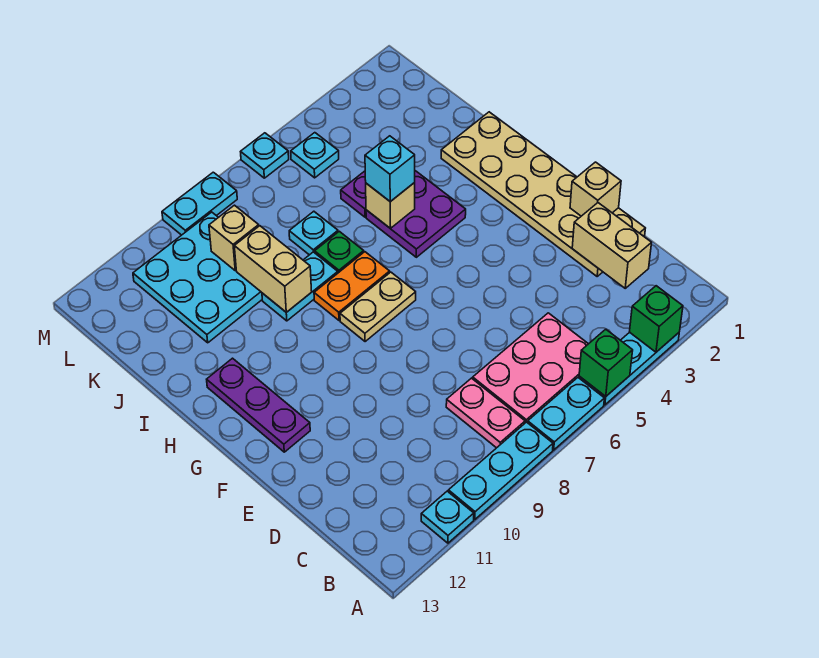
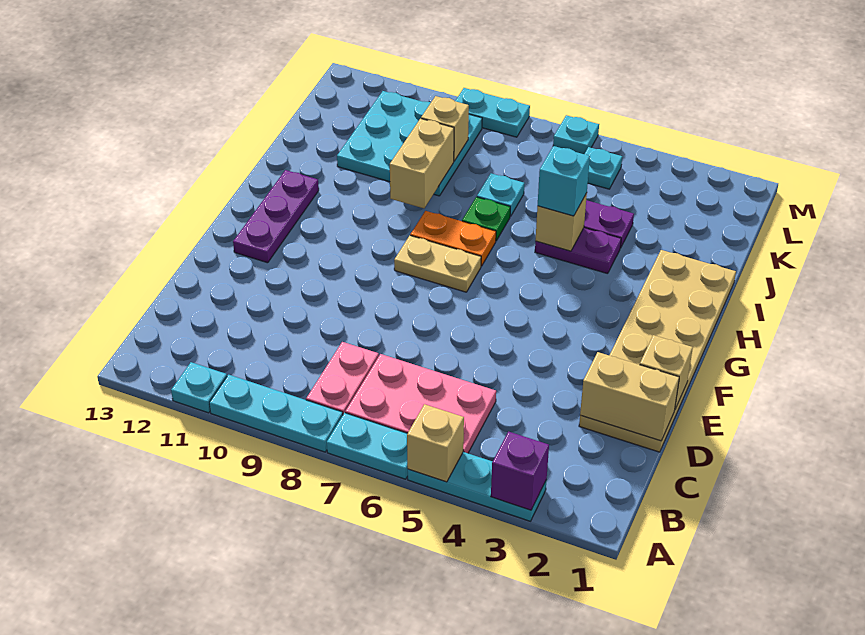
green 1x1 brick [630,286,683,352] -> purple 1x1 brick [491,432,549,510]
green 1x1 brick [579,329,633,396] -> tan 1x1 brick [407,404,464,482]
tan 1x2 brick [572,203,651,288] -> tan 1x2 brick turned to [580,352,679,441]
purple 2x2 plate [366,171,466,257] -> purple 1x2 plate [535,228,621,274]
cyan 1x2 plate [262,252,338,321] -> none

